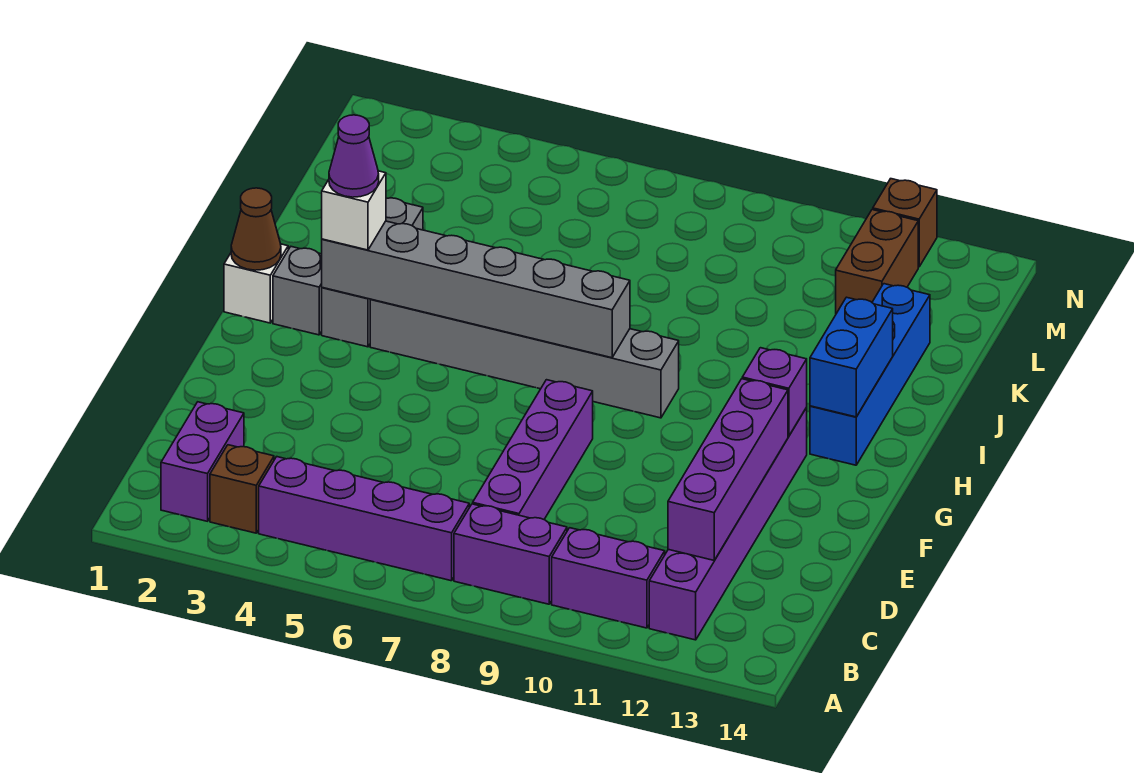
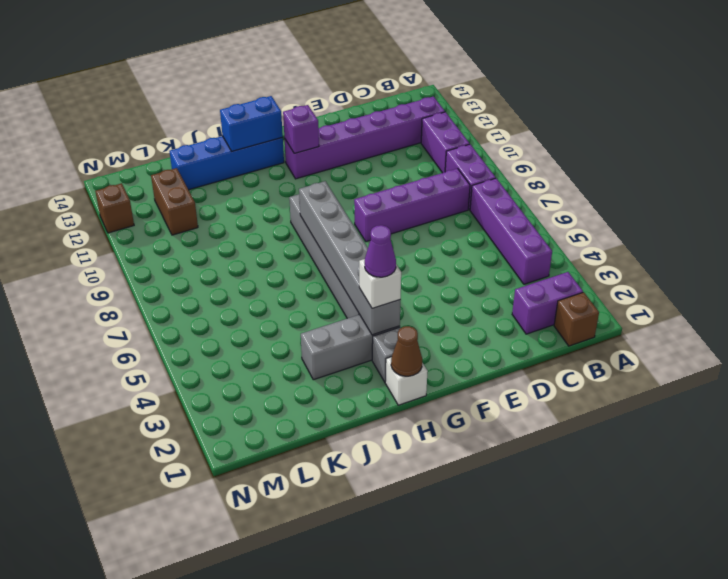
brown 1x1 brick [210,445,274,533] -> brown 1x1 brick moved to [554,292,599,346]
purple 1x4 brick [668,379,788,560] -> none
brown 1x2 brick [836,210,918,314] -> brown 1x2 brick turned to [151,168,198,235]

